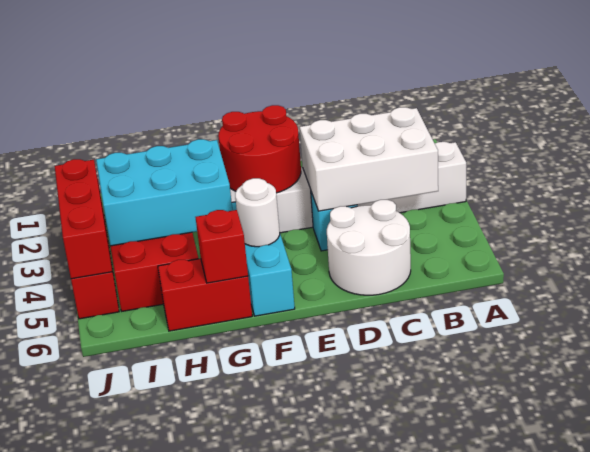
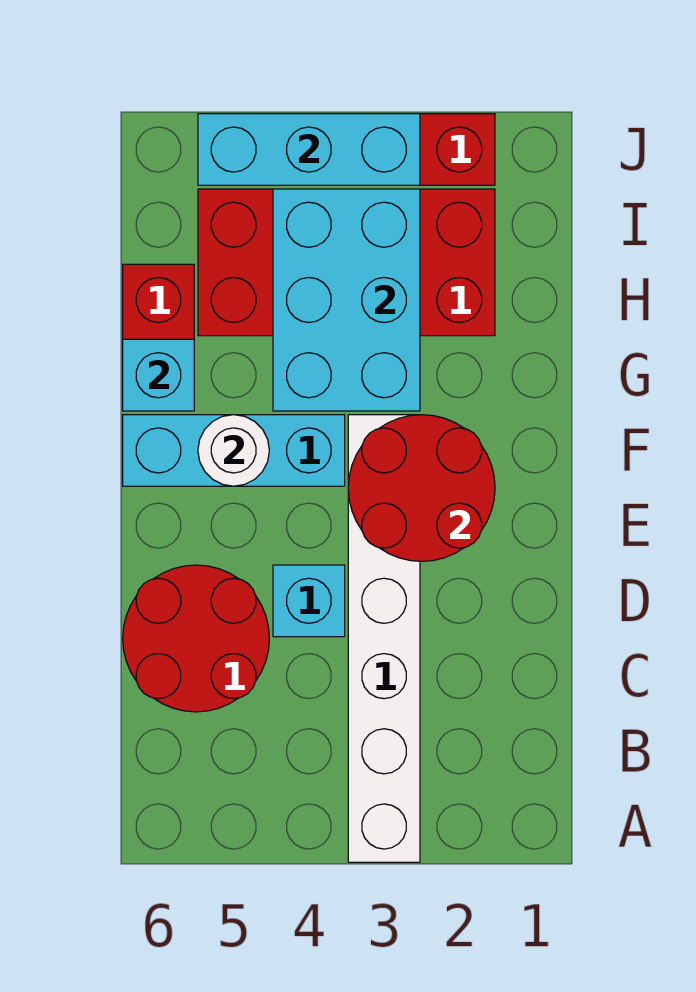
white 2x3 brick [300,107,438,211] -> none
white 2x2 round brick [327,200,411,295] -> red 2x2 round brick [123,565,269,712]
red 1x1 brick [195,210,248,283] -> cyan 1x1 brick [123,339,194,411]
red 1x3 brick [55,159,112,279] -> cyan 1x3 brick [198,114,420,185]

